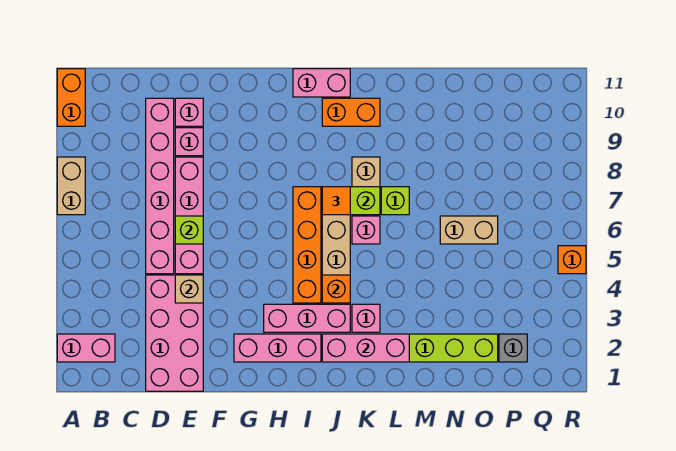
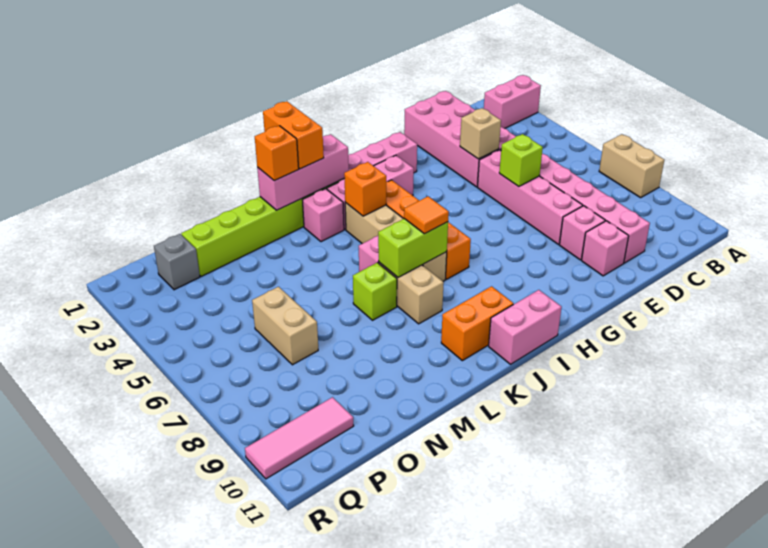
orange 1x2 brick [57,69,85,126] -> orange 1x2 brick moved to [263,101,324,169]
tan 1x2 brick [440,216,498,244] -> tan 1x2 brick turned to [252,287,318,365]
none -> pink 1x3 tile [245,397,354,479]
orange 1x1 brick [558,246,586,274] -> orange 1x1 brick moved to [255,126,299,181]

